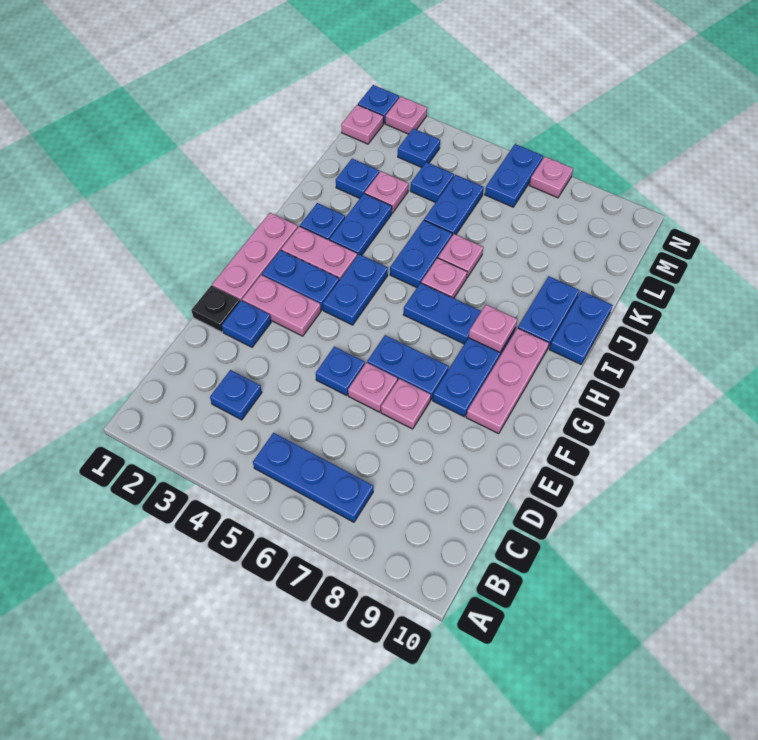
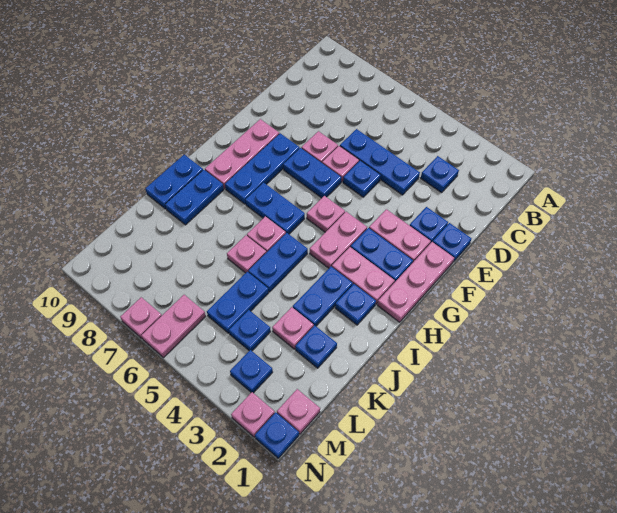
blue 1x3 plate [253,433,373,522] -> blue 1x3 plate moved to [340,129,420,195]
black 1x1 plate [191,286,240,332] -> blue 1x1 plate [433,223,472,262]
blue 1x2 plate [323,254,388,325] -> pink 1x2 plate [310,212,367,268]
pink 1x1 plate [469,305,517,352] -> pink 1x1 plate moved to [307,196,345,232]
blue 1x2 plate [485,144,543,207] -> pink 1x2 plate [141,295,206,358]

